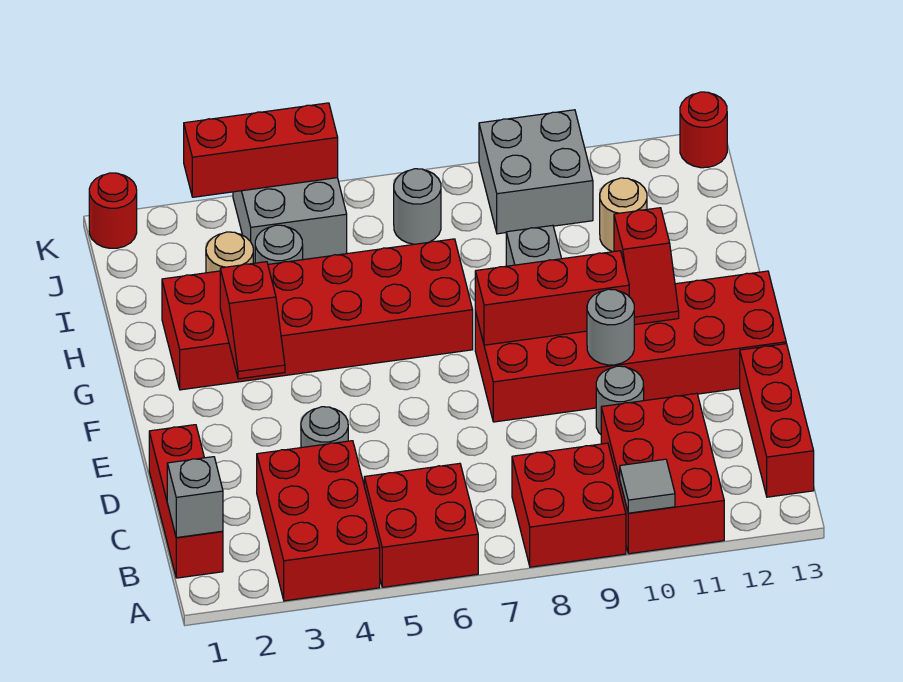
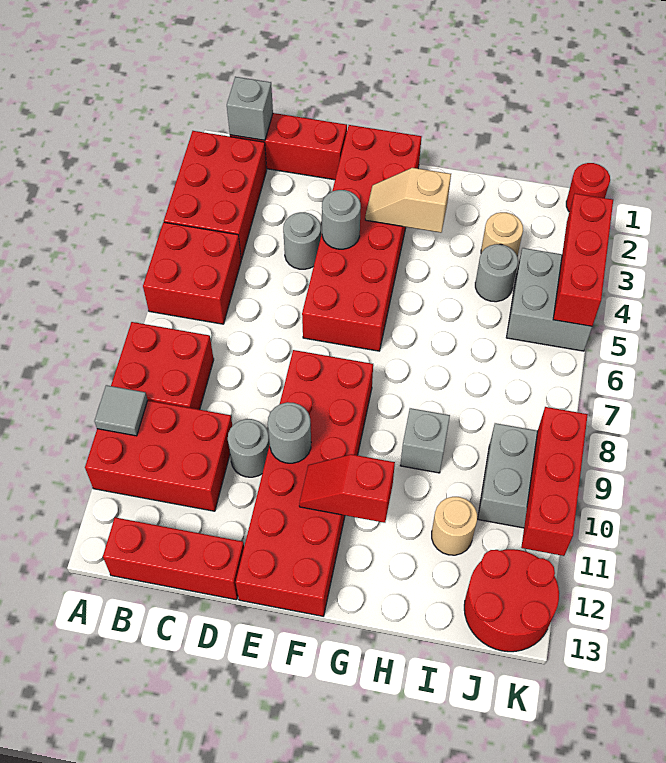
red 2x3 brick [257,441,380,601] -> red 2x3 brick turned to [164,131,267,259]
red 1x2 slope [220,262,285,379] -> tan 1x2 slope [365,168,451,233]
red 1x3 brick [475,251,629,345] -> red 1x3 brick moved to [521,407,588,556]
red 2x6 brick [162,239,473,390] -> red 2x6 brick moved to [302,125,422,351]
grey 1x1 round brick [394,169,441,244] -> grey 1x1 round brick moved to [322,190,361,249]
red 1x1 round brick [680,92,727,168] -> red 2x2 round brick [464,549,559,652]

